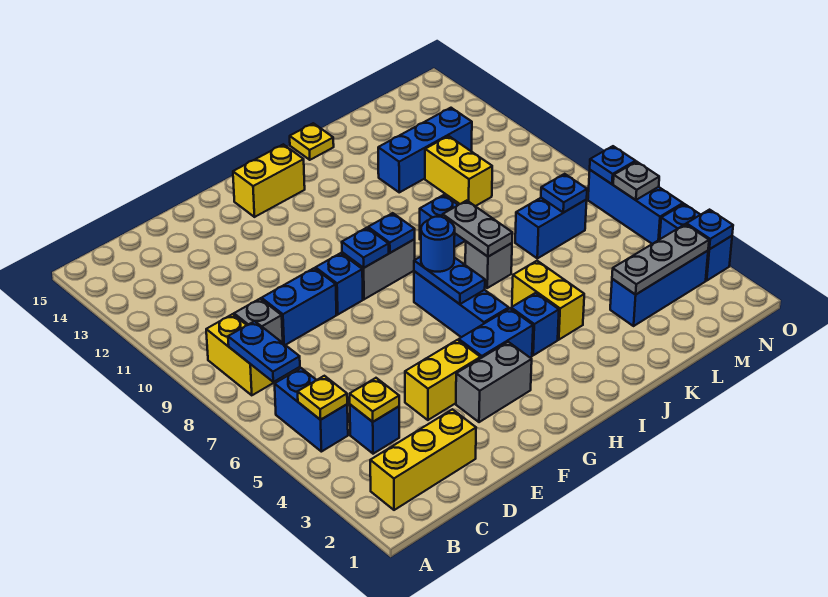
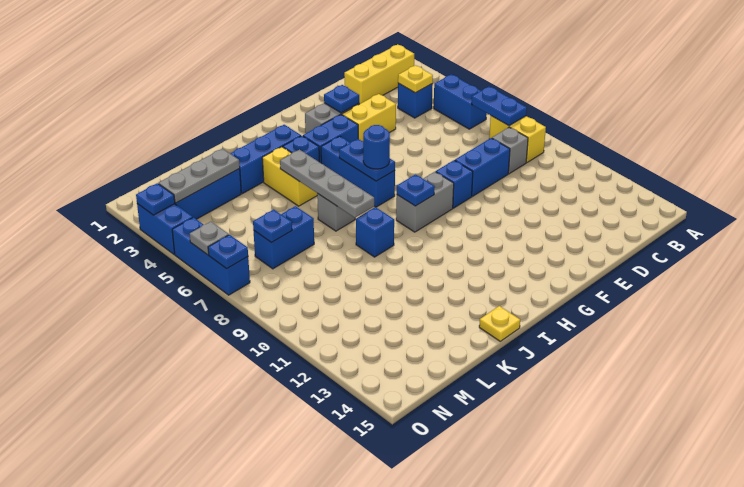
yellow 1x1 plate [298,376,347,420] -> none
blue 1x1 plate [342,228,389,268] -> blue 1x1 plate moved to [324,85,359,113]
yellow 1x2 brick [233,144,305,217] -> none
grey 1x2 plate [443,201,512,257] -> grey 1x4 plate [280,150,374,218]
blue 1x3 brick [378,108,472,192] -> blue 1x3 brick moved to [230,125,301,194]
yellow 1x2 brick [425,136,492,206] -> none

